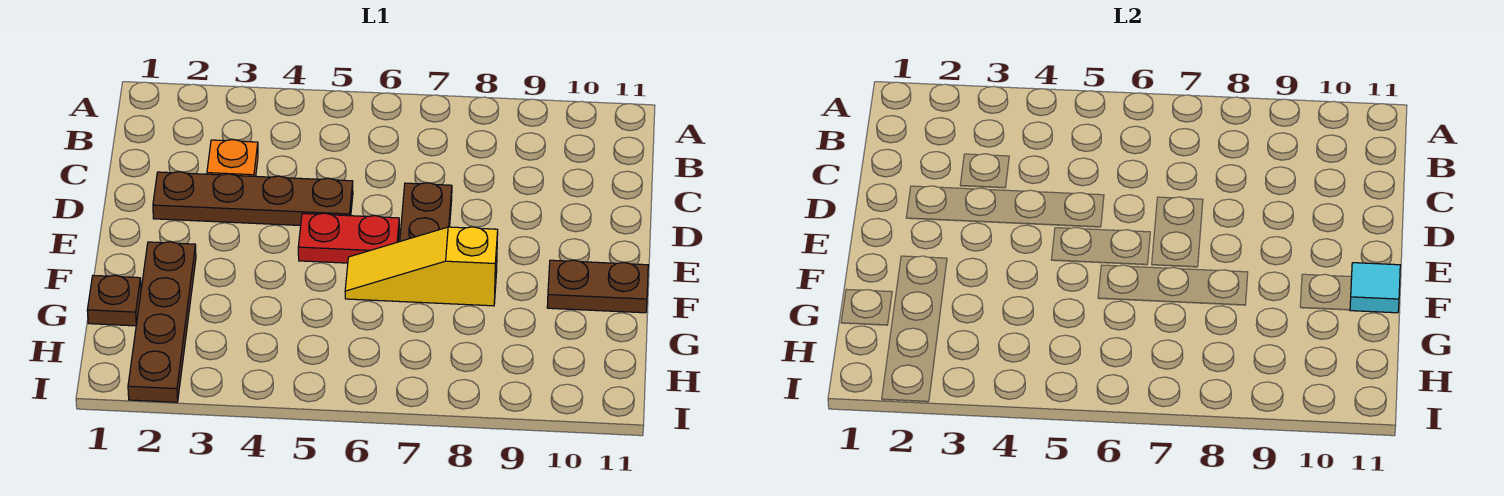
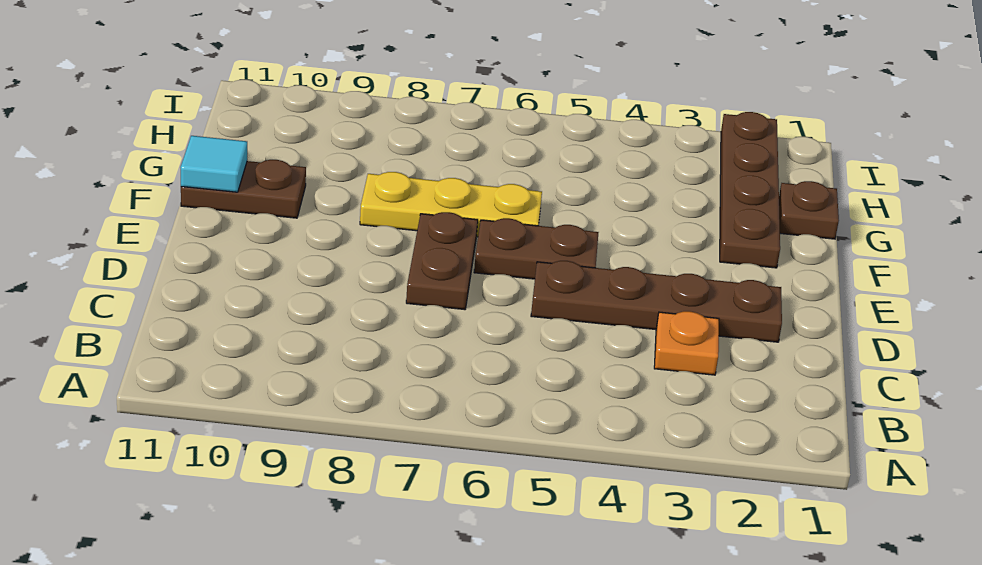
red 1x2 plate [298,213,399,263] -> brown 1x2 plate [474,218,599,279]
yellow 1x3 slope [345,227,498,306] -> yellow 1x3 plate [360,172,542,237]

